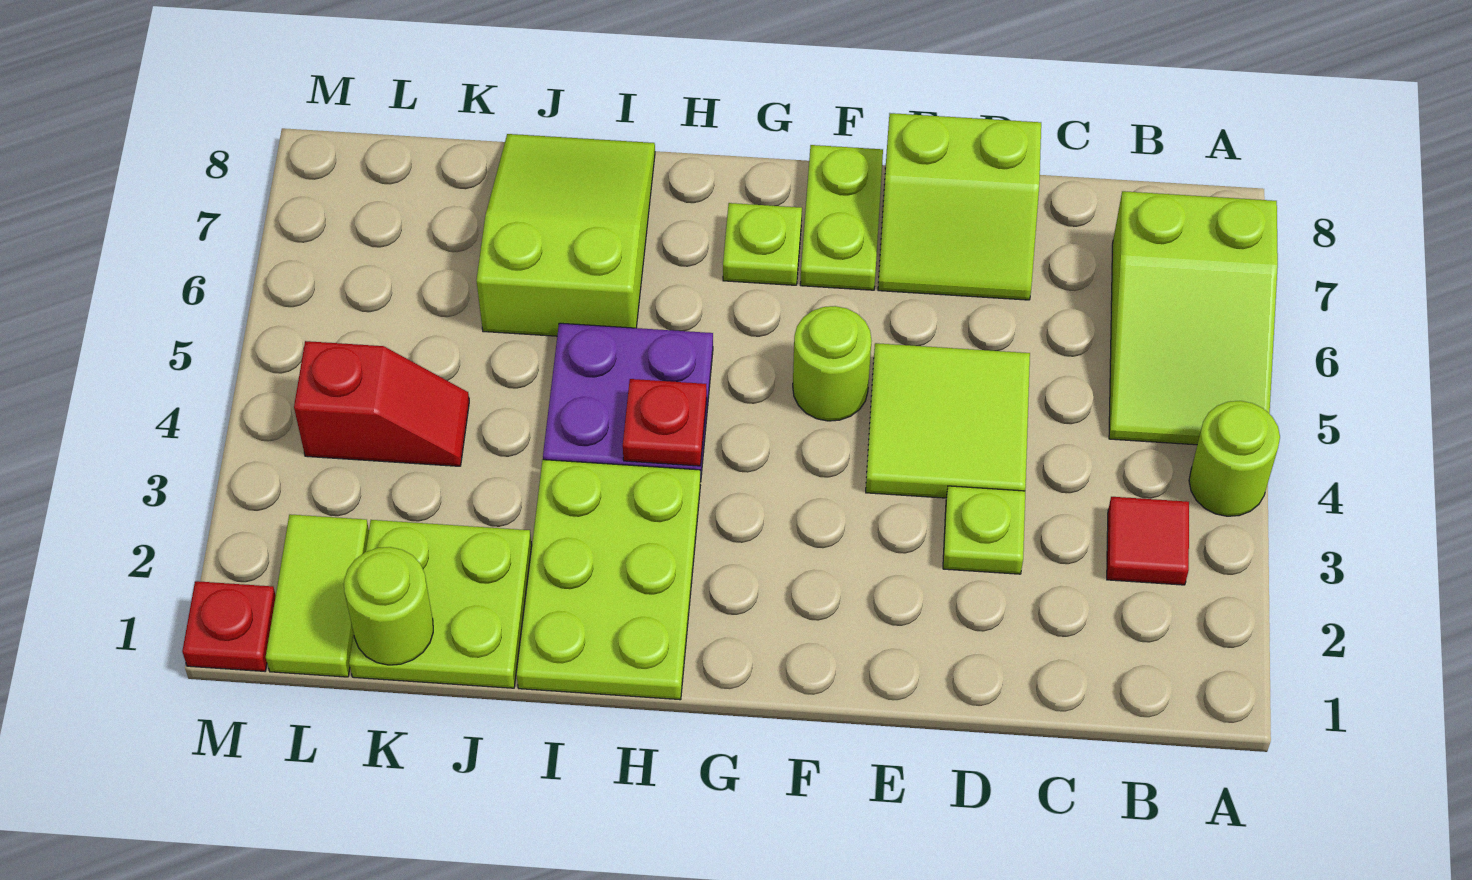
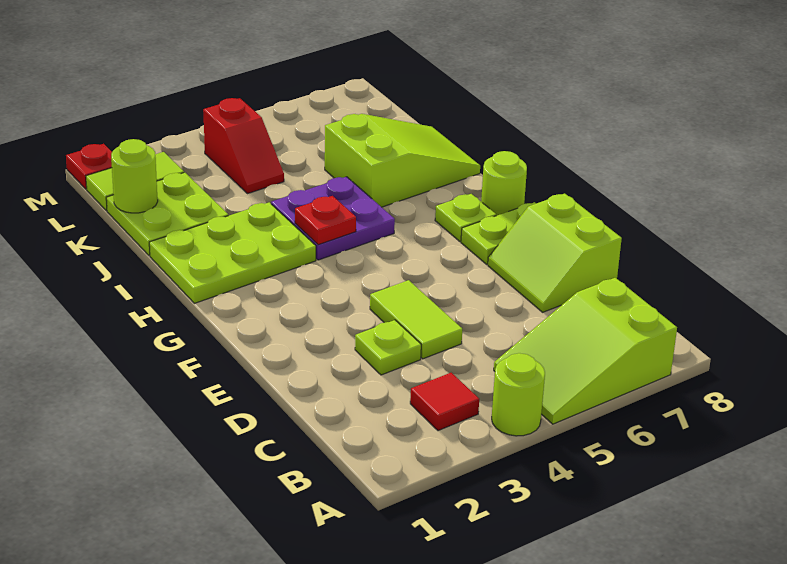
lime 2x2 tile [866,343,1030,498] -> lime 1x2 tile [370,280,462,359]
lime 1x1 round brick [793,306,871,421] -> lime 1x1 round brick moved to [481,151,527,216]

